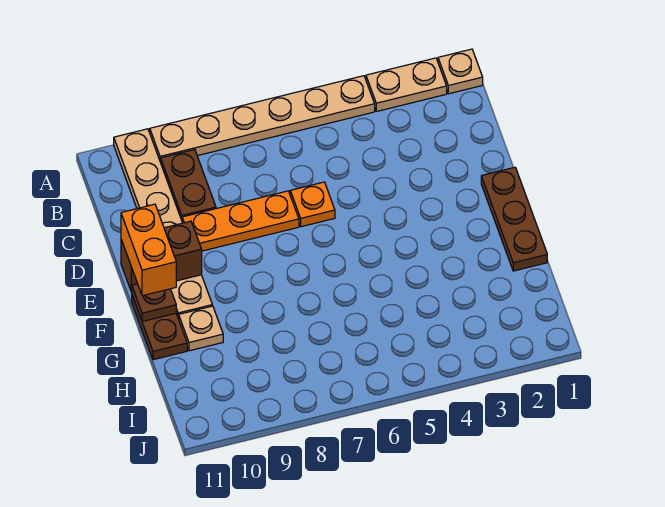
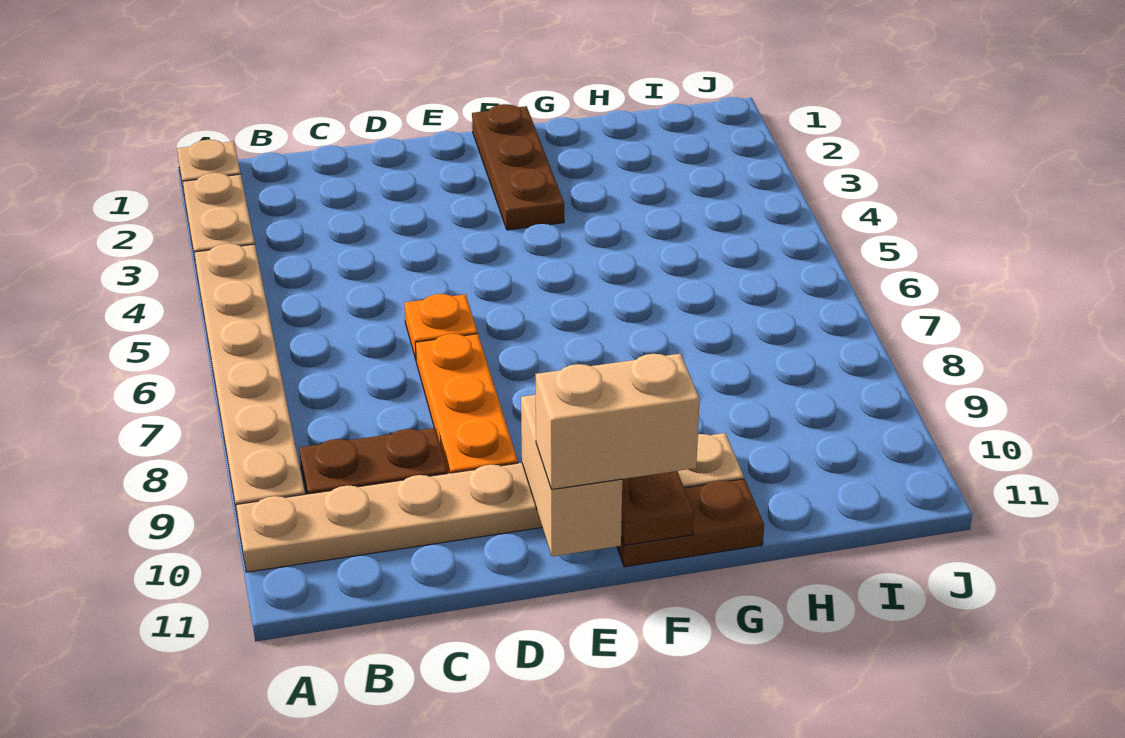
brown 1x3 plate [481,167,547,271] -> brown 1x3 plate turned to [472,104,564,230]
brown 1x2 brick [121,221,202,292] -> tan 1x2 brick [521,395,622,556]
orange 1x2 brick [121,204,176,296] -> tan 1x2 brick [536,354,700,490]

